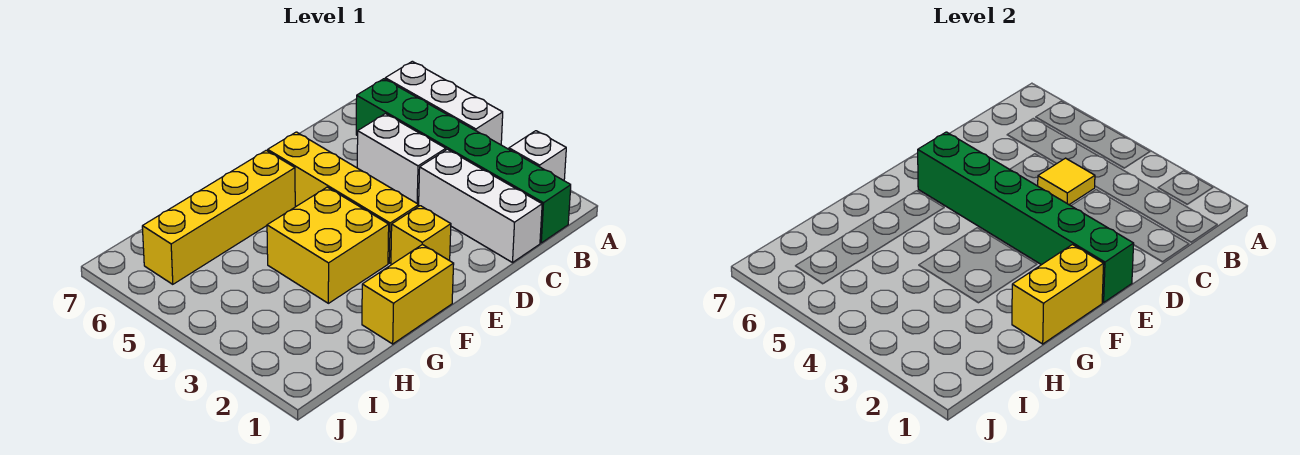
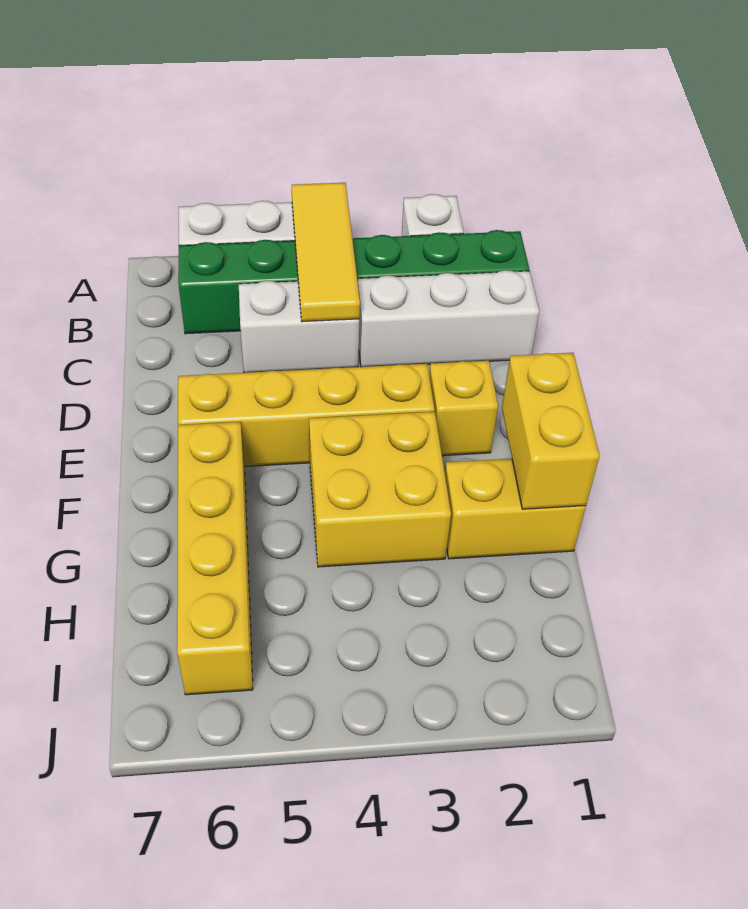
yellow 1x1 tile [1038,158,1095,205] -> yellow 1x3 tile [292,183,360,322]
green 1x6 brick [918,132,1134,303] -> none
yellow 1x2 brick [362,244,454,344] -> yellow 1x2 brick turned to [445,459,586,559]

